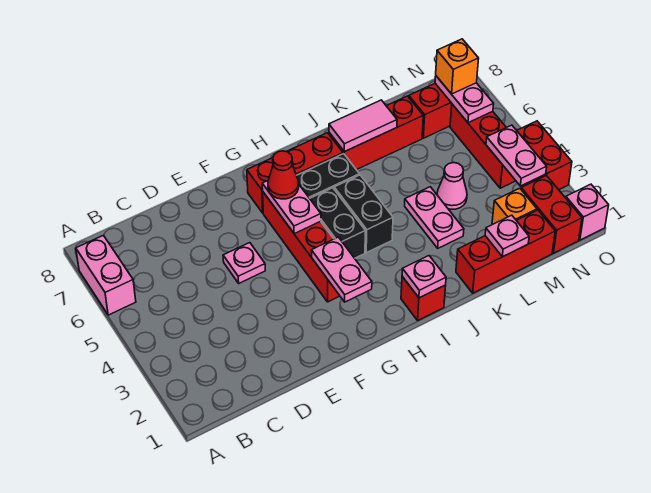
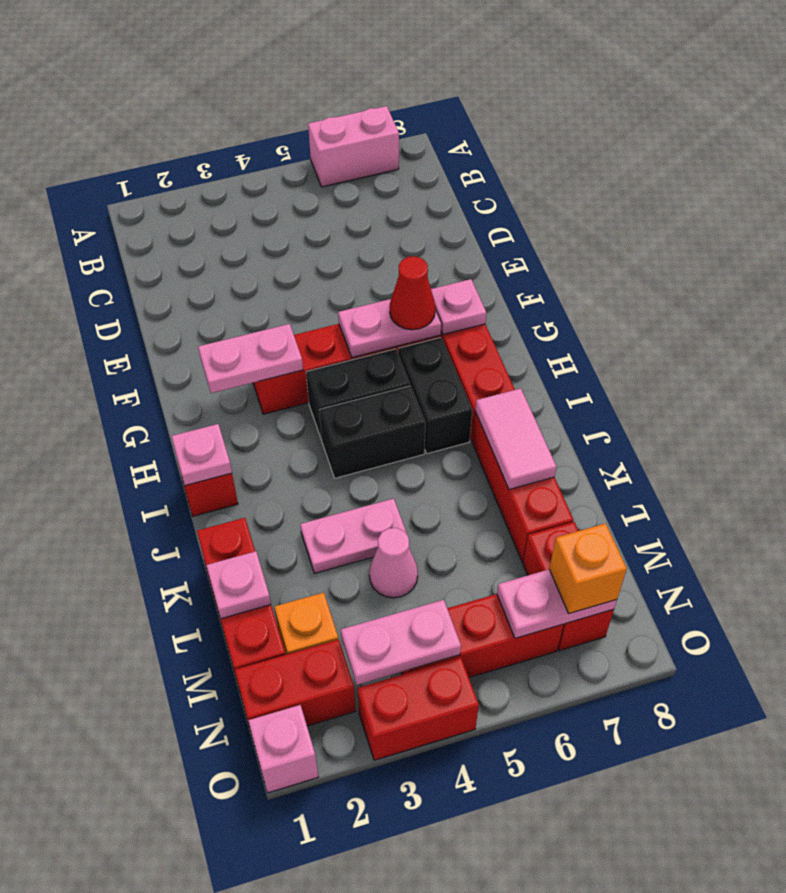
pink 1x1 plate [223,243,265,283] -> pink 1x1 plate moved to [431,279,486,335]

